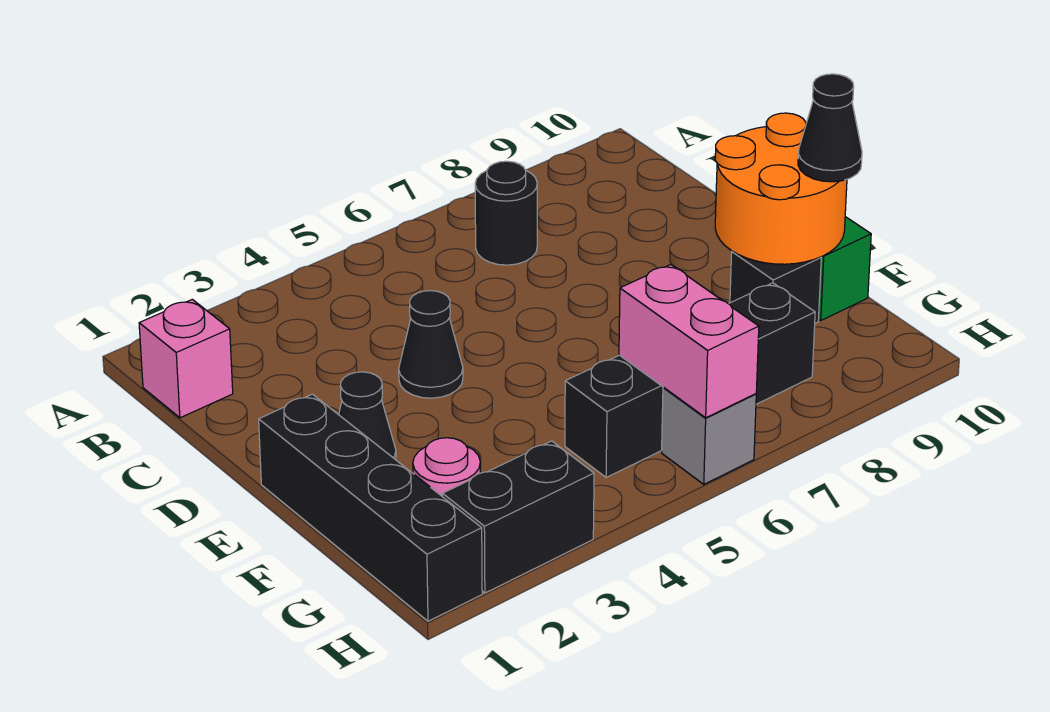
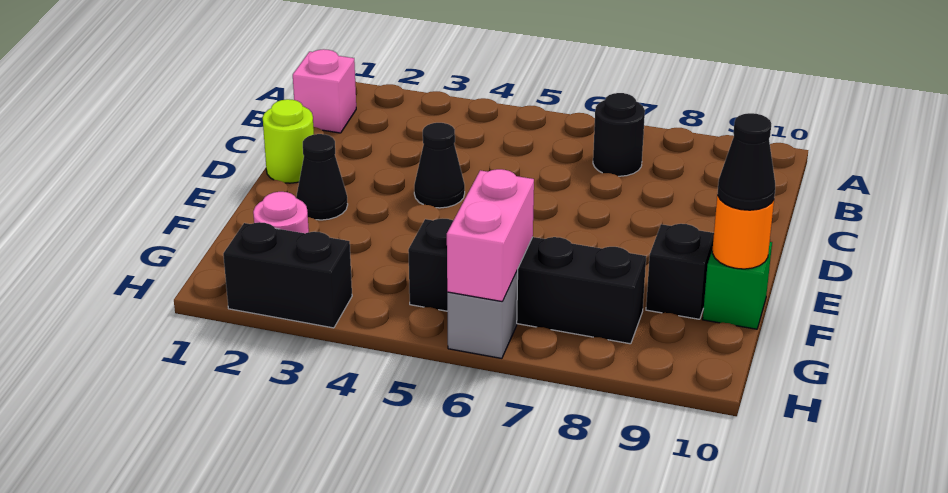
none -> lime 1x1 round brick [263,99,314,183]
black 1x4 brick [259,394,482,621] -> none
orange 2x2 round brick [715,113,847,264] -> orange 1x1 round brick [712,193,774,269]

